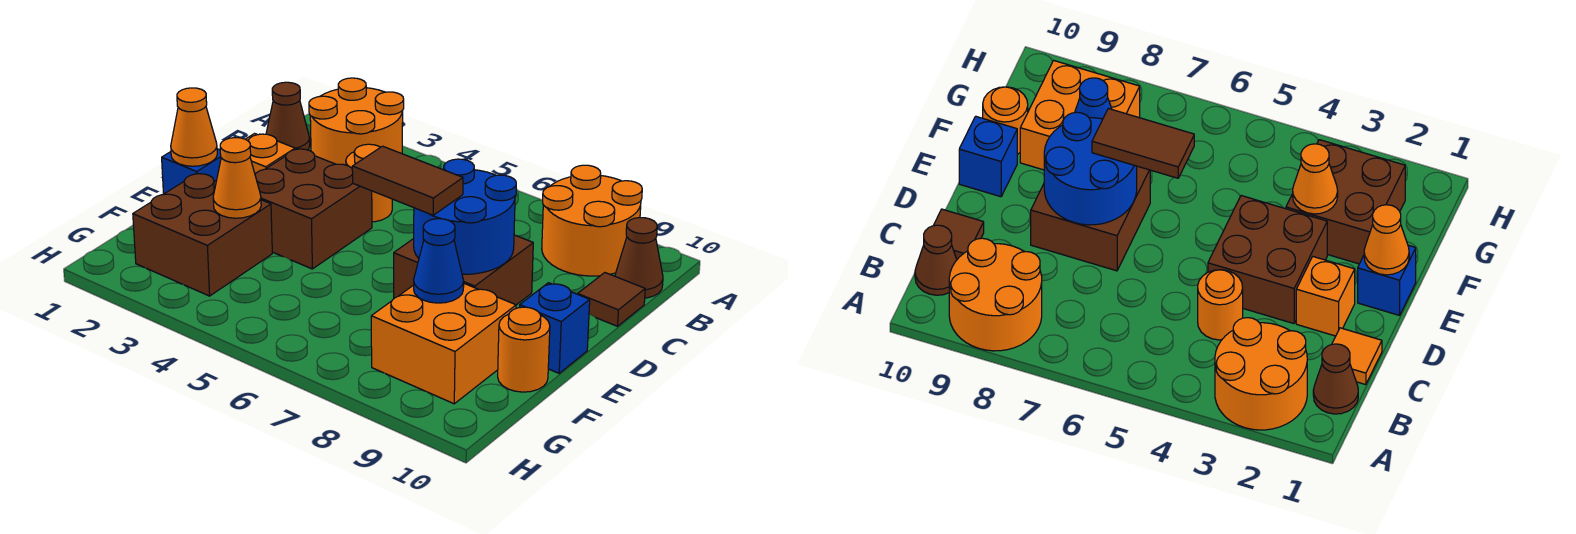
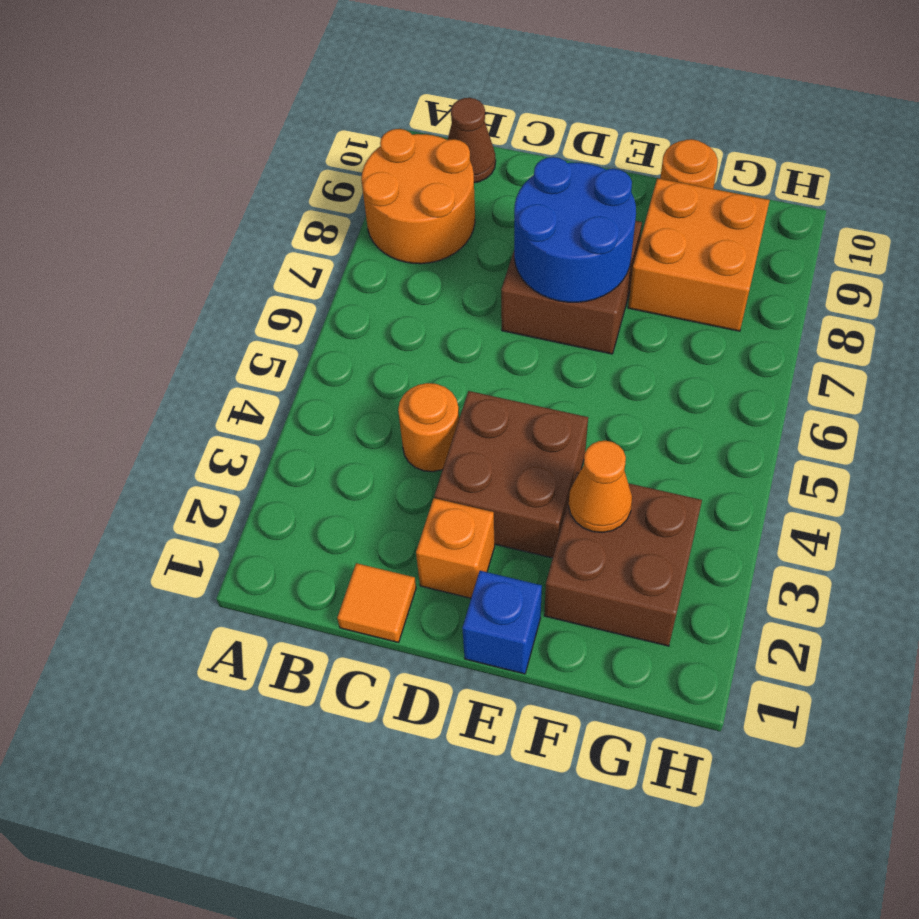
orange 2x2 round brick [309,78,404,165] -> none
brown 1x1 cone [266,82,310,150] -> none
brown 1x1 tile [578,273,645,326] -> none
orange 1x1 cone [171,88,217,166] -> none
brown 1x2 tile [352,146,463,215] -> none
blue 1x1 brick [520,283,590,373] -> none
blue 1x1 cone [414,219,464,303] -> none

